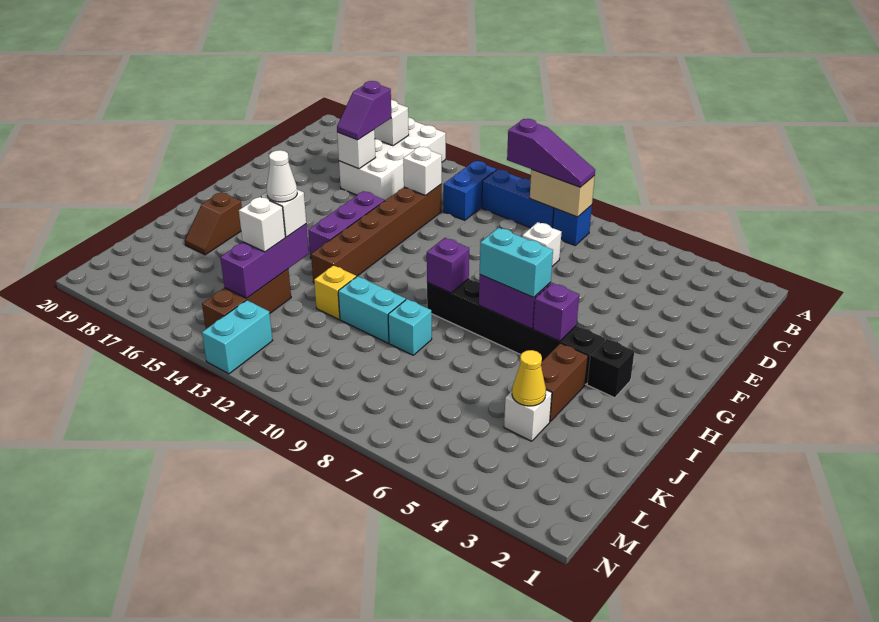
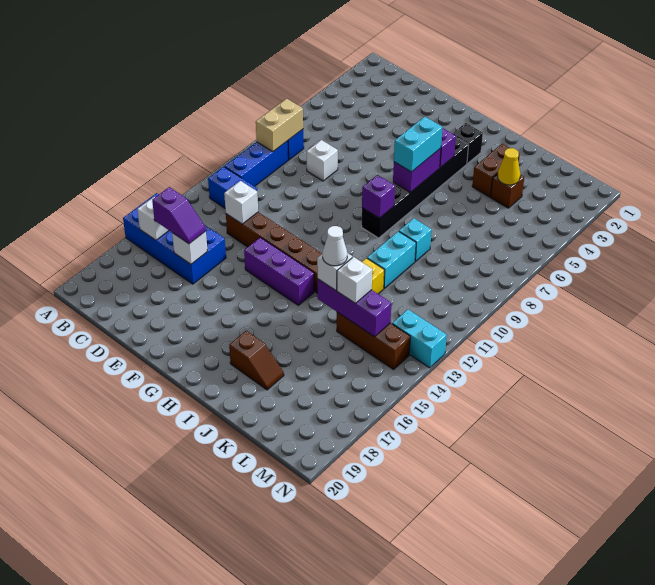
white 2x4 brick [339,118,446,200] -> blue 2x4 brick [123,193,226,284]
purple 1x3 slope [507,119,595,187] -> none
brown 1x2 brick [541,343,588,421] -> brown 1x2 brick turned to [472,144,520,197]
white 1x1 brick [504,390,552,441] -> brown 1x1 brick [491,174,524,208]

